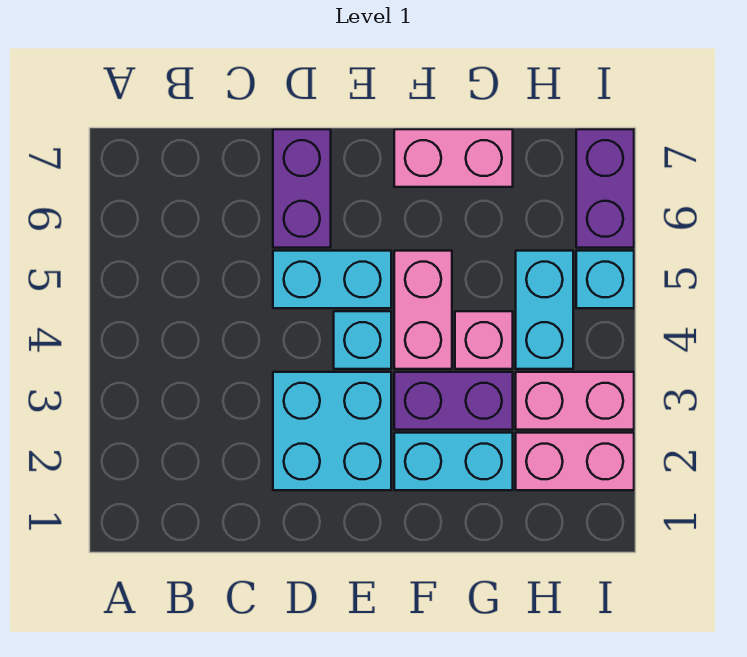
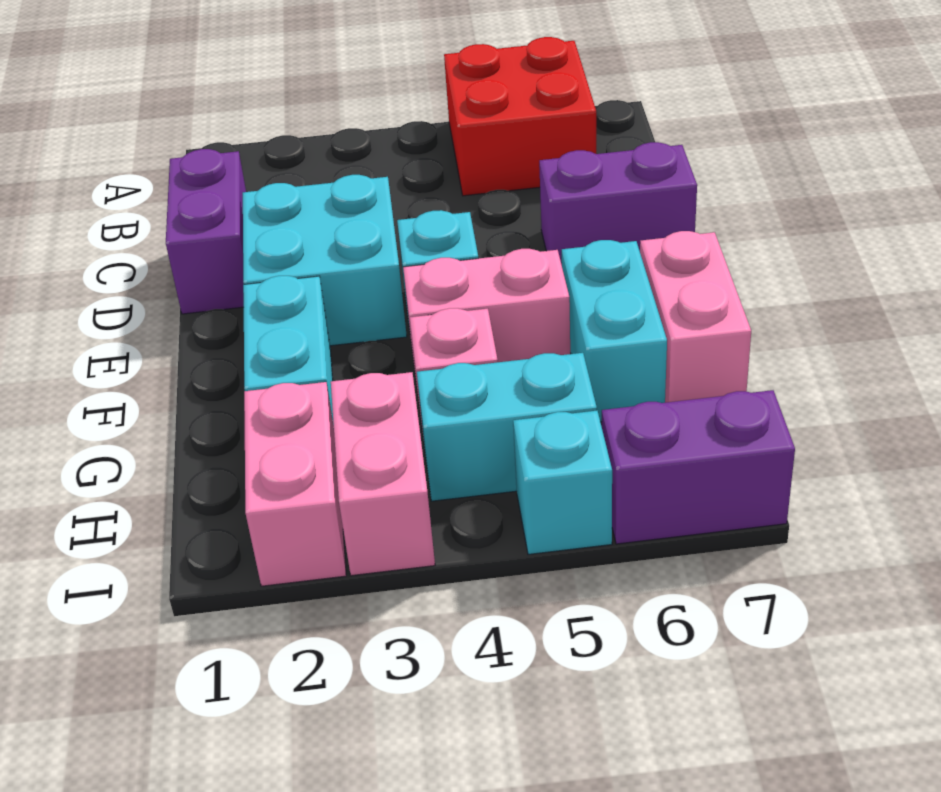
none -> red 2x2 brick [444,37,596,196]
cyan 1x2 brick [273,251,391,308] -> cyan 1x2 brick moved to [562,240,667,422]
purple 1x2 brick [394,372,513,430] -> purple 1x2 brick moved to [166,149,246,314]

